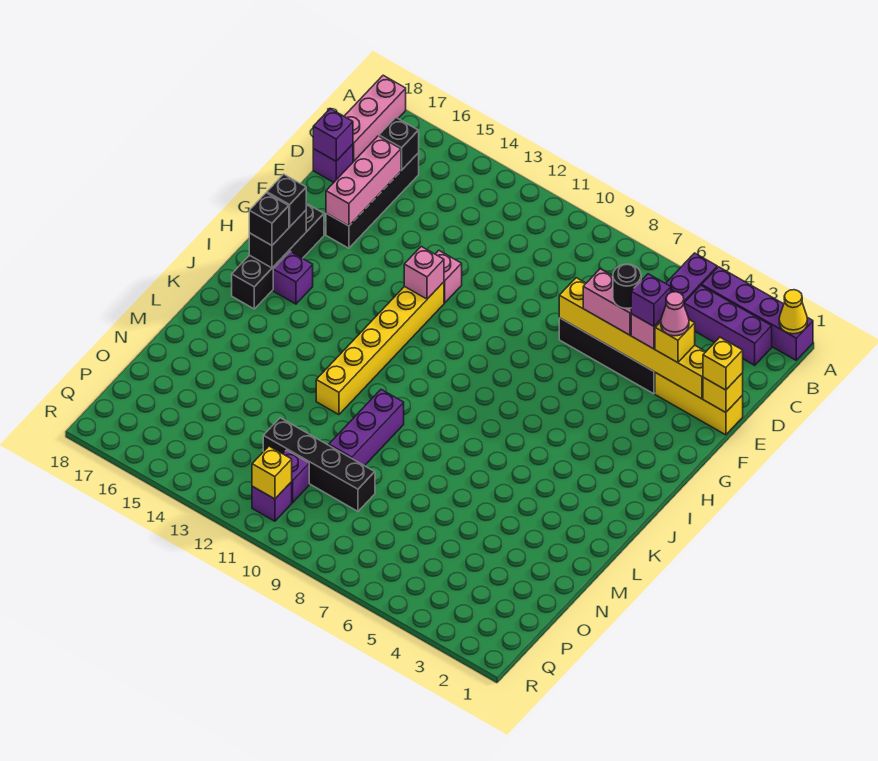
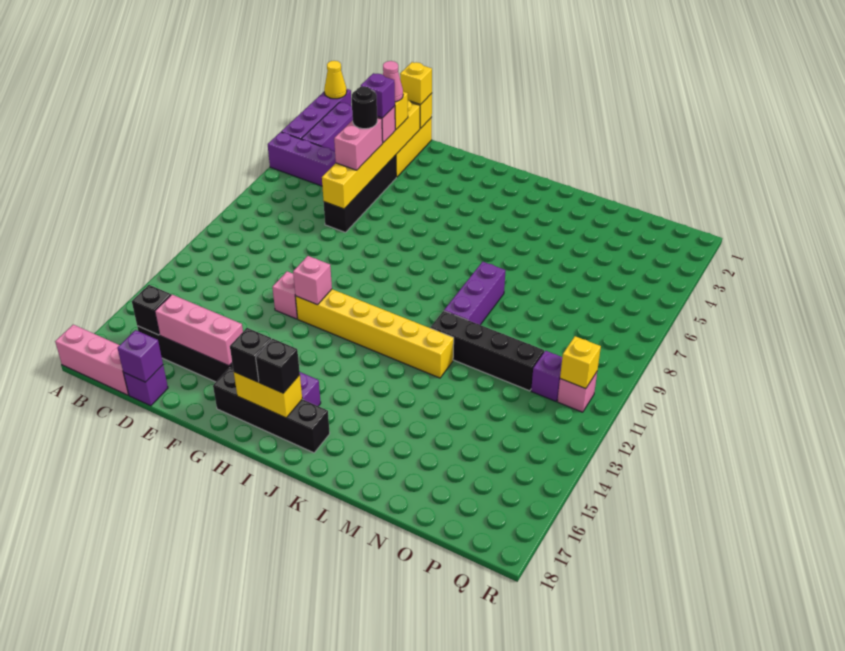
black 1x2 brick [249,210,306,268] -> yellow 1x2 brick [234,372,302,418]
purple 1x3 brick [329,390,404,466] -> purple 1x3 brick turned to [444,262,506,325]
black 1x4 brick [263,418,375,511] -> black 1x4 brick turned to [430,311,544,391]
purple 1x1 brick [252,482,292,521] -> pink 1x1 brick [557,372,597,412]

